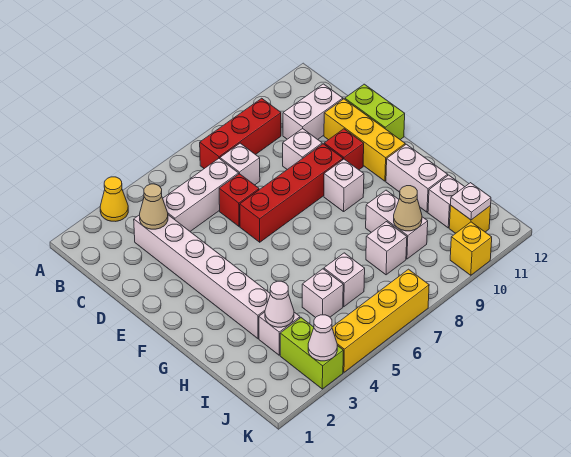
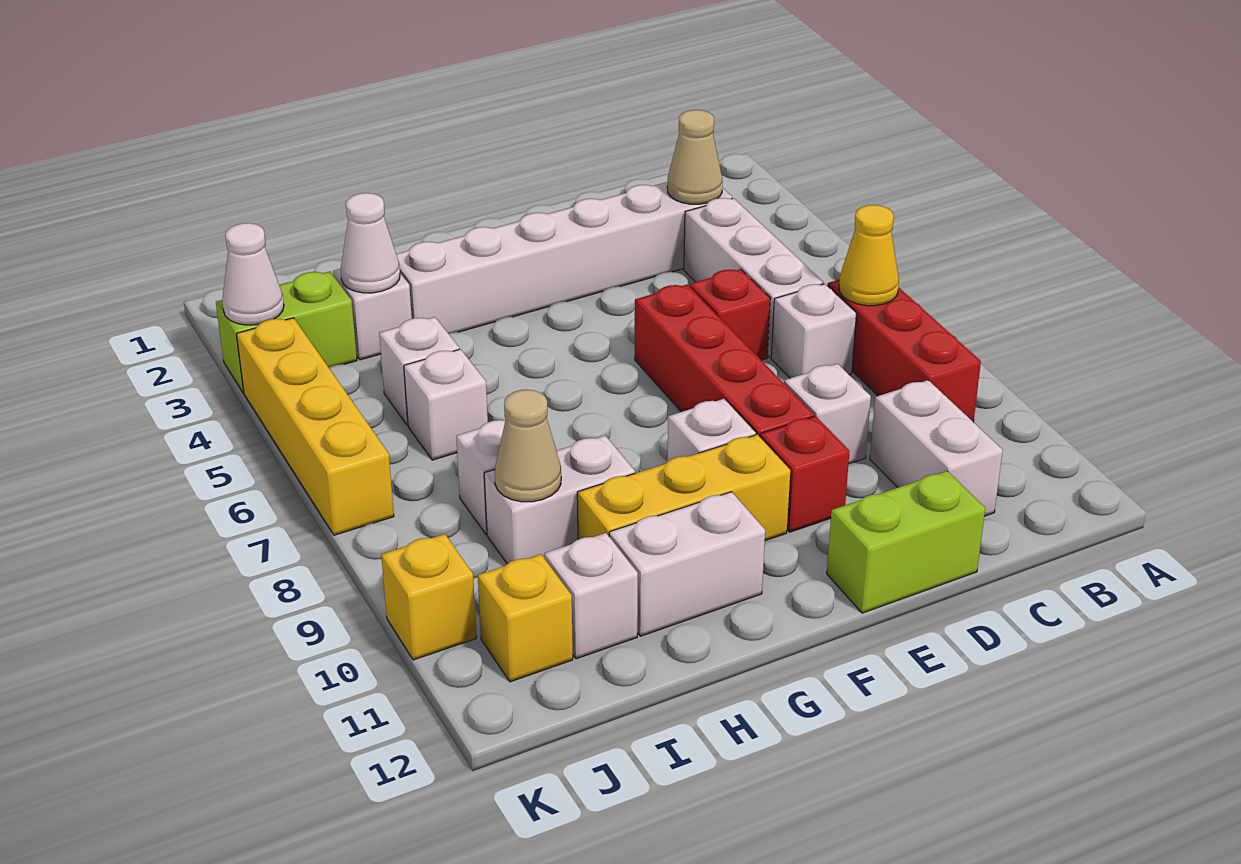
yellow 1x1 cone [100,177,128,221] -> yellow 1x1 cone moved to [839,205,899,306]
yellow 1x3 brick [324,99,405,181] -> yellow 1x3 brick moved to [577,435,790,541]
white 1x1 plate [451,183,491,220] -> none

